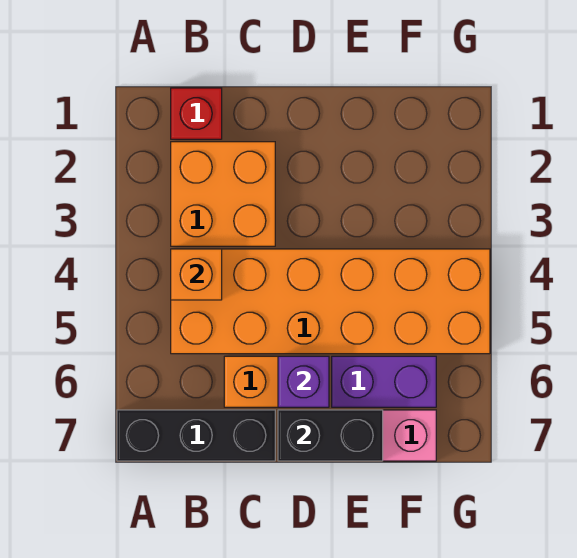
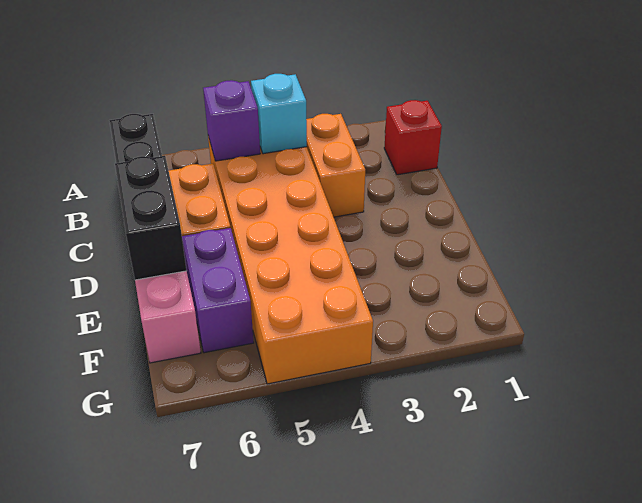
orange 2x2 brick [171,142,275,246] -> orange 1x2 brick [306,114,365,217]
orange 1x1 brick [171,249,222,300] -> cyan 1x1 brick [251,74,307,154]
purple 1x1 brick [278,356,329,407] -> purple 1x1 brick moved to [203,80,260,161]

